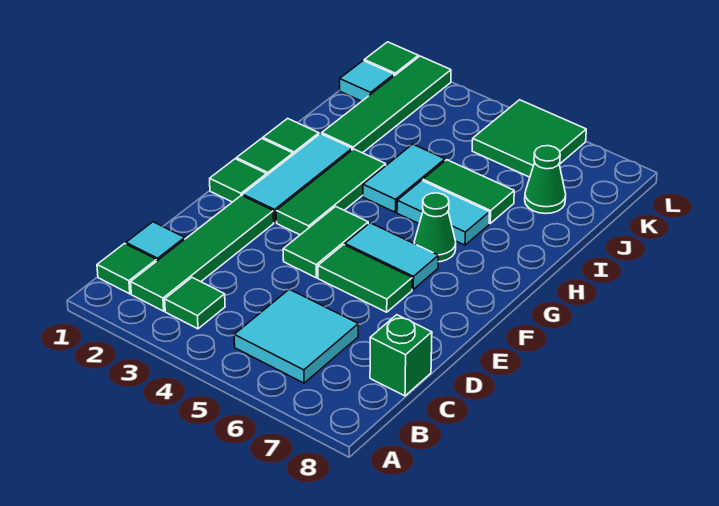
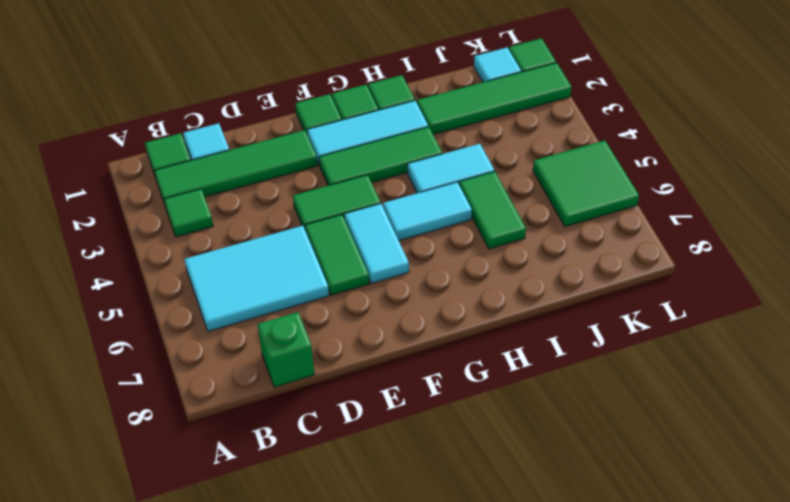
cyan 2x2 tile [234,289,358,383] -> cyan 2x3 tile [184,226,329,331]
green 1x1 cone [414,193,456,262] -> none
cyan 1x2 tile [397,180,489,245] -> cyan 1x2 tile turned to [383,182,472,240]
green 1x1 cone [525,146,566,214] -> none

